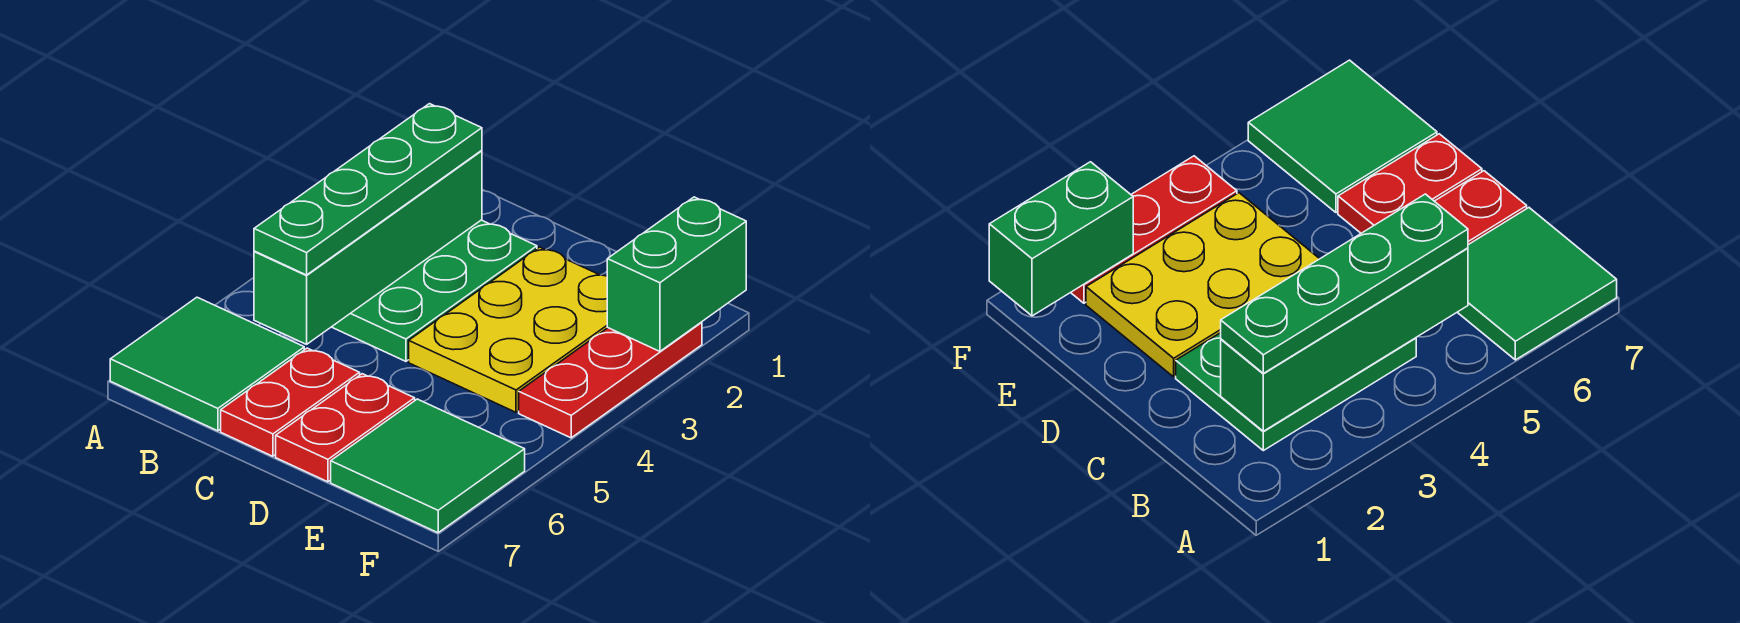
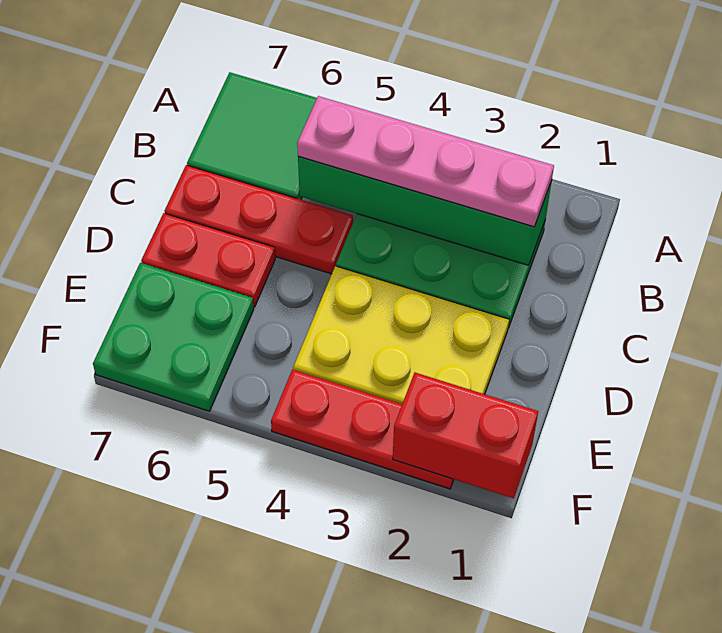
green 1x4 plate [254,104,482,275] -> pink 1x4 plate [297,96,554,227]
red 1x2 plate [221,348,360,456] -> red 1x3 plate [165,165,353,274]
green 2x2 tile [331,399,525,533] -> green 2x2 plate [93,263,254,411]
green 1x2 brick [607,197,746,351] -> red 1x2 brick [393,373,538,498]

